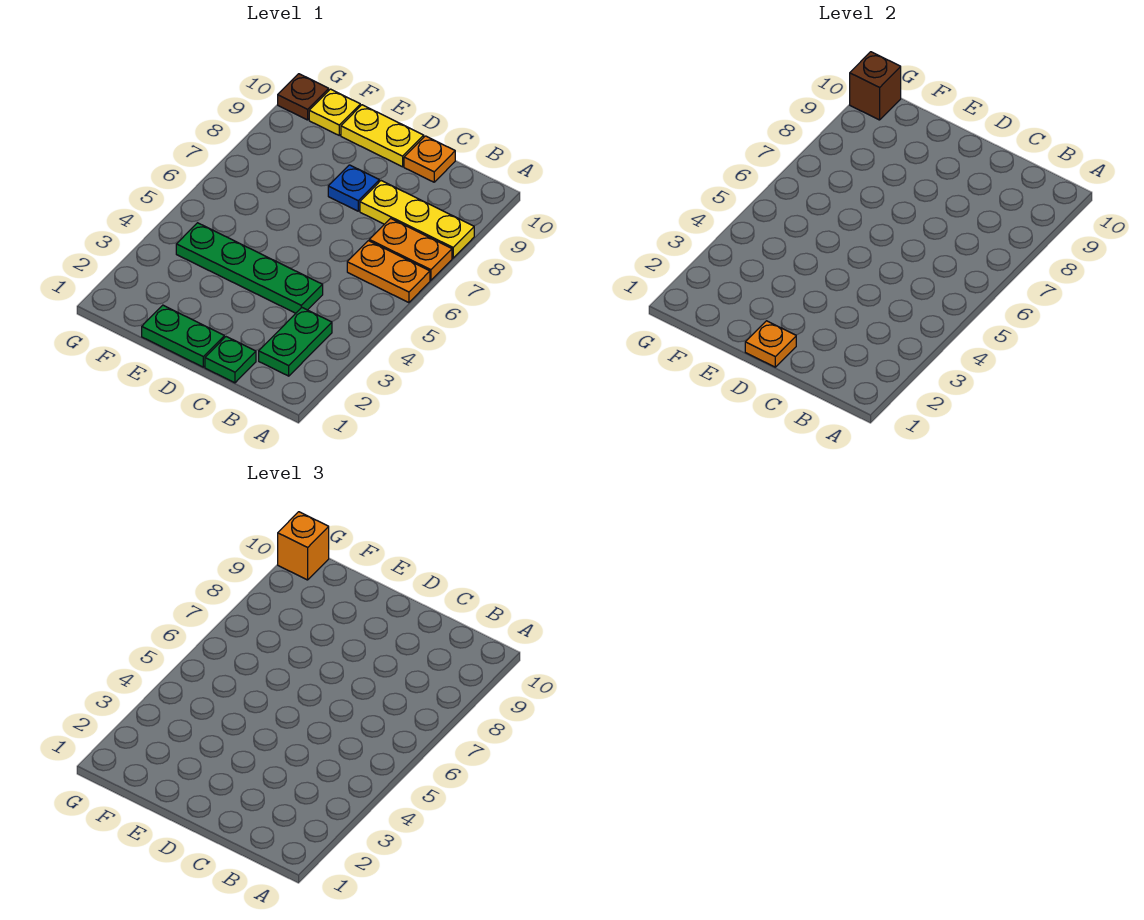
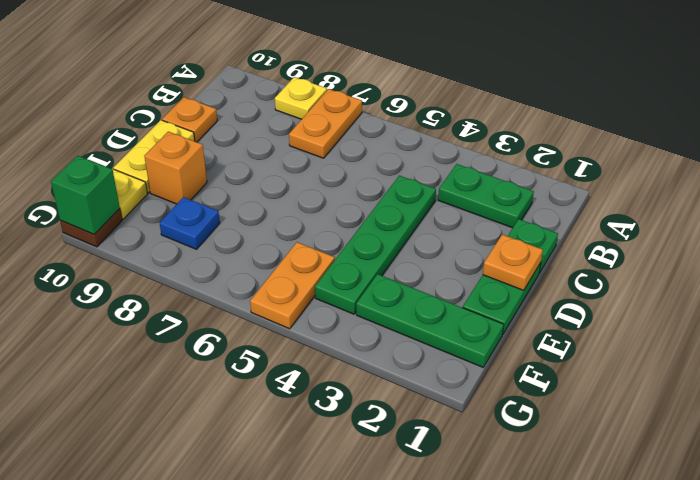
orange 1x2 plate [347,241,430,303] -> orange 1x2 plate moved to [250,242,335,329]
yellow 1x3 plate [360,181,474,258] -> yellow 1x1 plate [275,77,327,119]
blue 1x1 plate [328,165,379,211] -> blue 1x1 plate moved to [160,197,220,249]
none -> green 1x3 plate [356,274,504,367]
brown 1x1 brick [850,52,901,120] -> green 1x1 brick [51,156,120,234]
orange 1x1 brick [278,512,329,580] -> orange 1x1 brick moved to [144,132,207,204]

